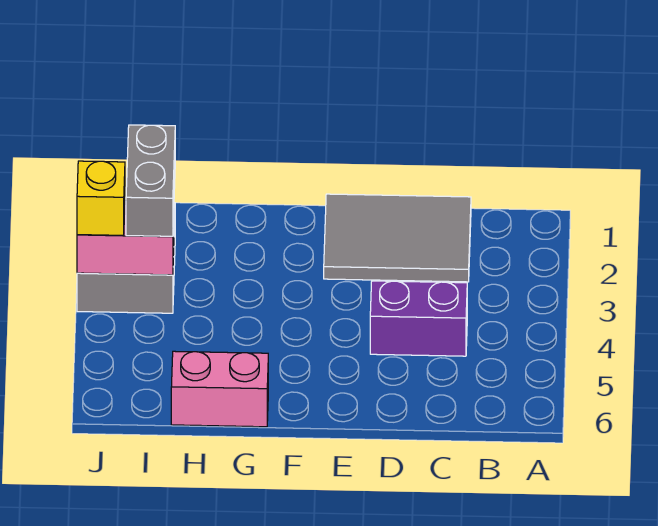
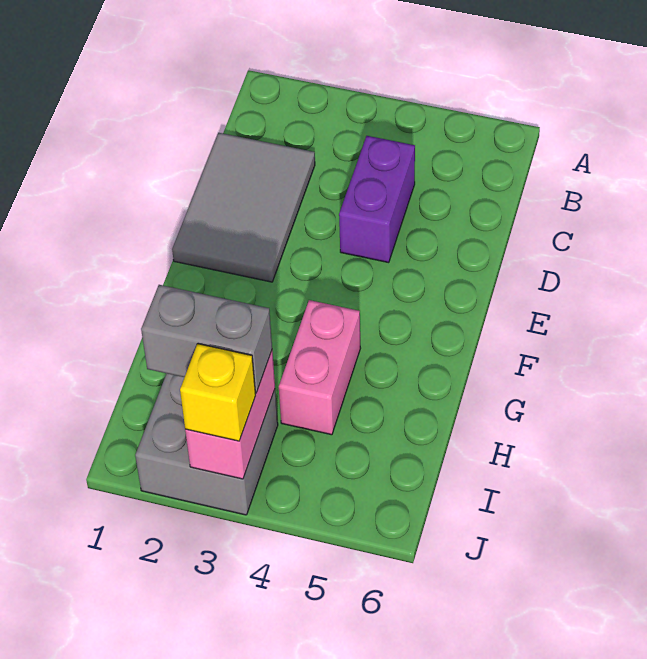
pink 1x2 brick [171,351,268,427] -> pink 1x2 brick moved to [279,300,361,435]

